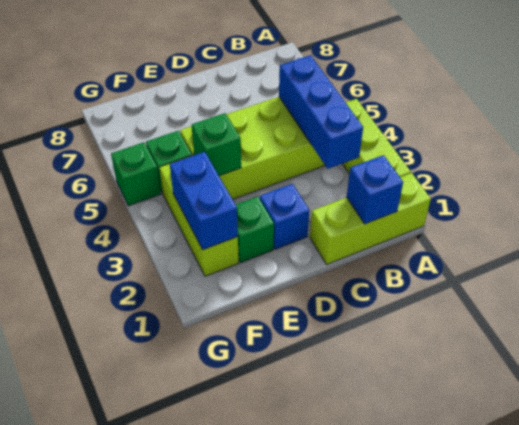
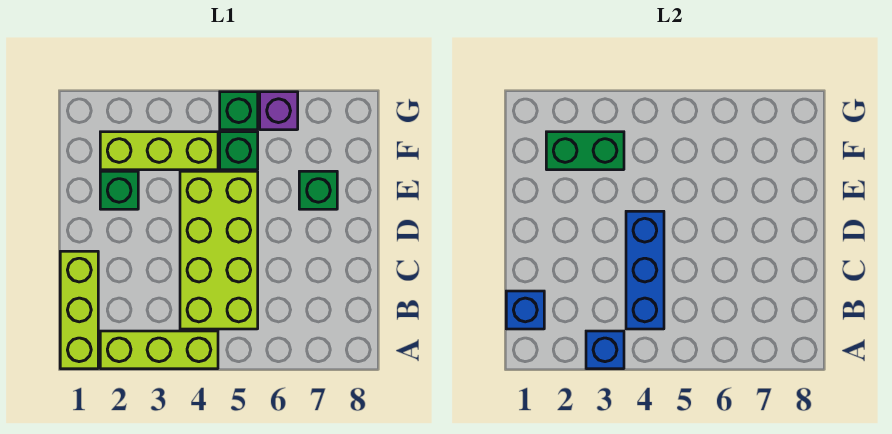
blue 1x3 brick [279,55,363,169] -> blue 1x3 brick turned to [626,211,664,329]
blue 1x1 brick [260,184,309,249] -> blue 1x1 brick moved to [586,331,624,369]
green 1x1 brick [192,113,241,176] -> green 1x1 brick moved to [299,171,337,209]
blue 1x2 brick [170,152,238,250] -> green 1x2 brick [546,132,624,170]
none -> purple 1x1 brick [260,92,298,130]

